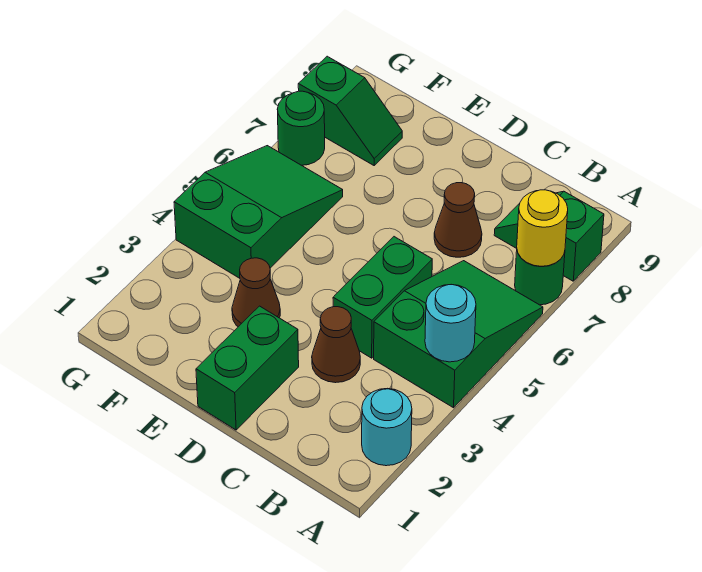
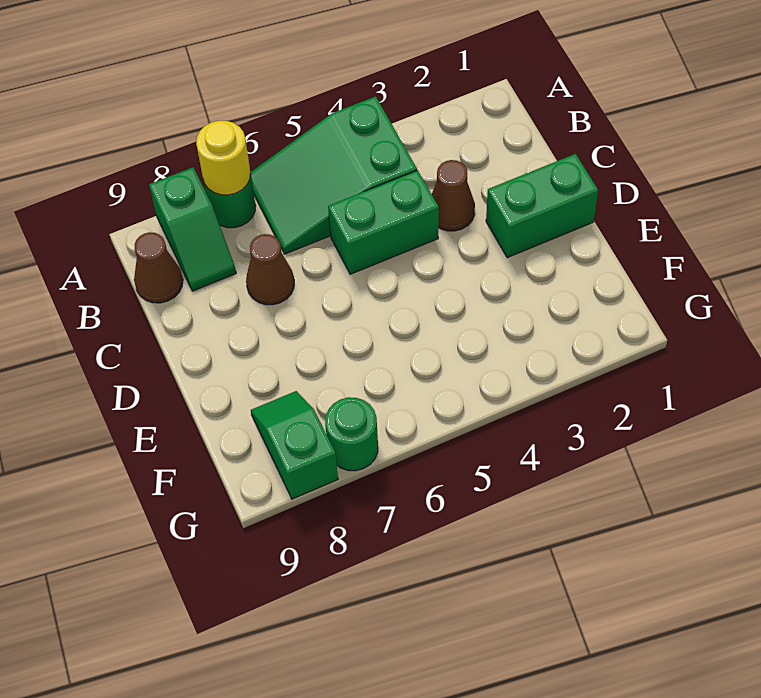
cyan 1x1 round brick [362,388,412,466] -> none
cyan 1x1 round brick [425,285,476,362] -> none
brown 1x1 cone [232,258,280,327] -> brown 1x1 cone moved to [134,232,183,303]
green 2x3 slope [174,146,343,278] -> none

